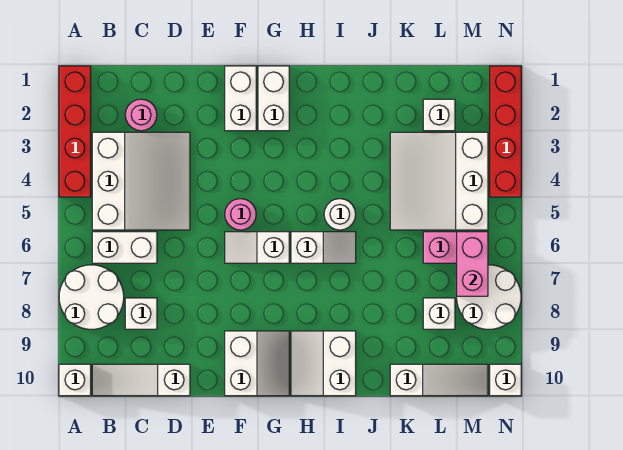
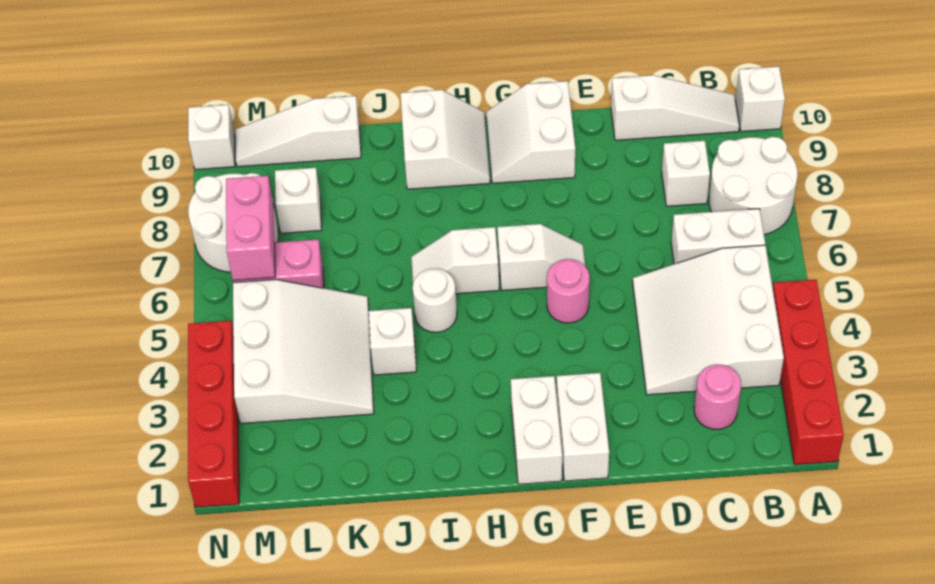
white 1x1 brick [423,99,455,131] -> white 1x1 brick moved to [369,308,416,375]

